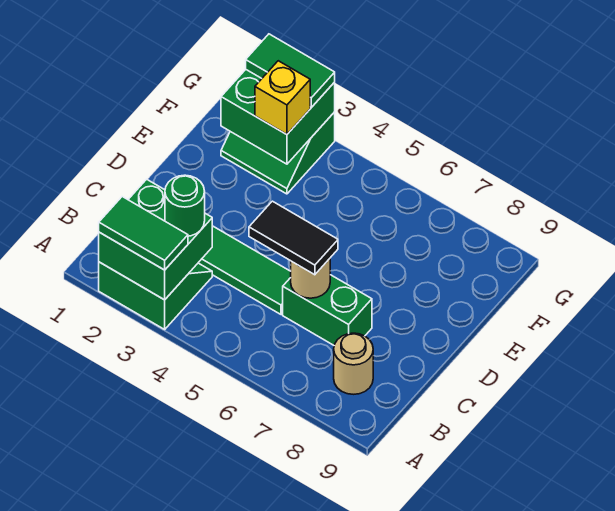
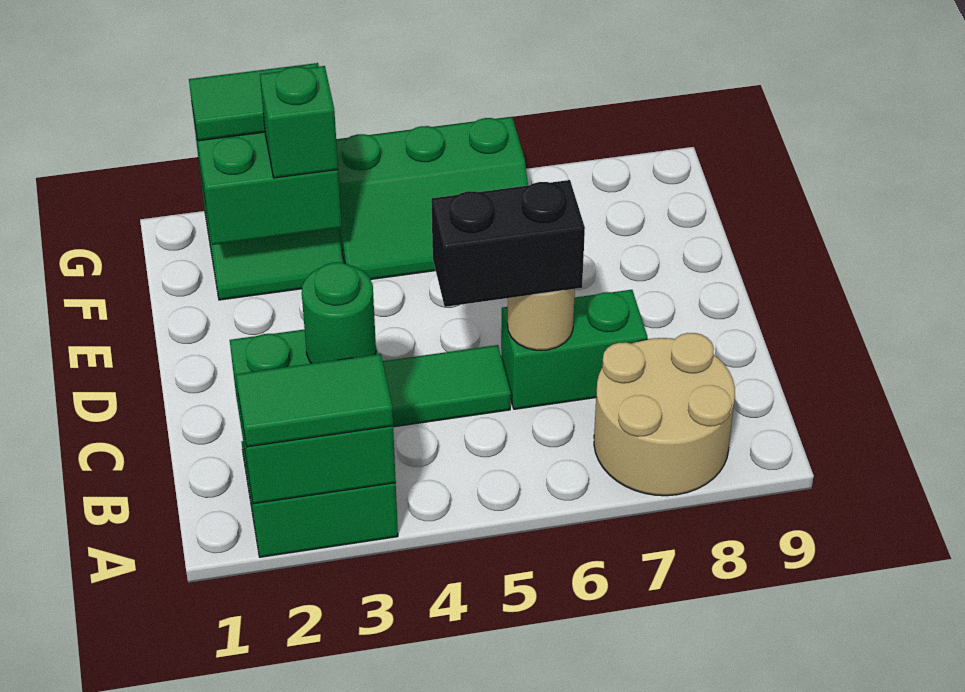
tan 1x1 round brick [334,333,373,394] -> tan 2x2 round brick [594,333,735,496]
black 1x2 tile [249,201,338,275] -> black 1x2 brick [431,180,585,307]
yellow 1x1 brick [255,61,310,134] -> green 1x1 brick [260,66,338,178]
none -> green 2x3 slope [336,117,528,279]

